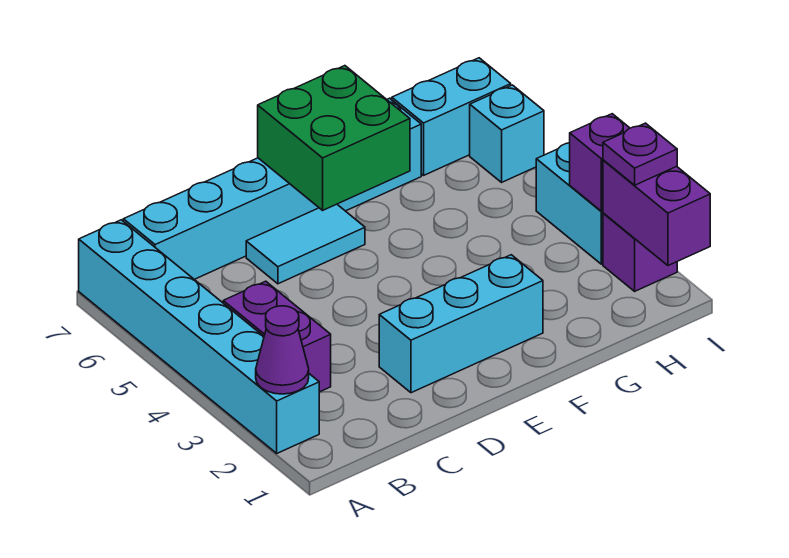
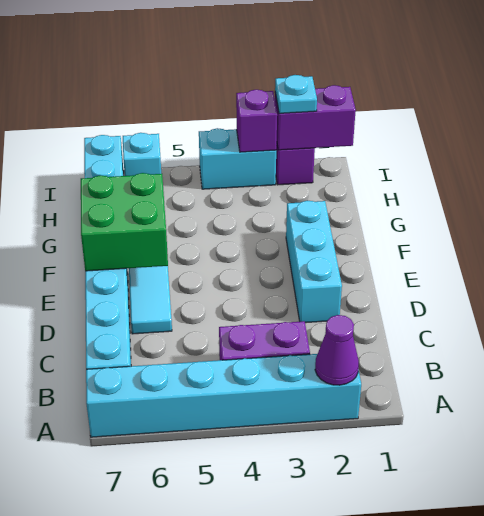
purple 1x1 plate [603,123,677,185] -> cyan 1x1 plate [275,75,317,113]

